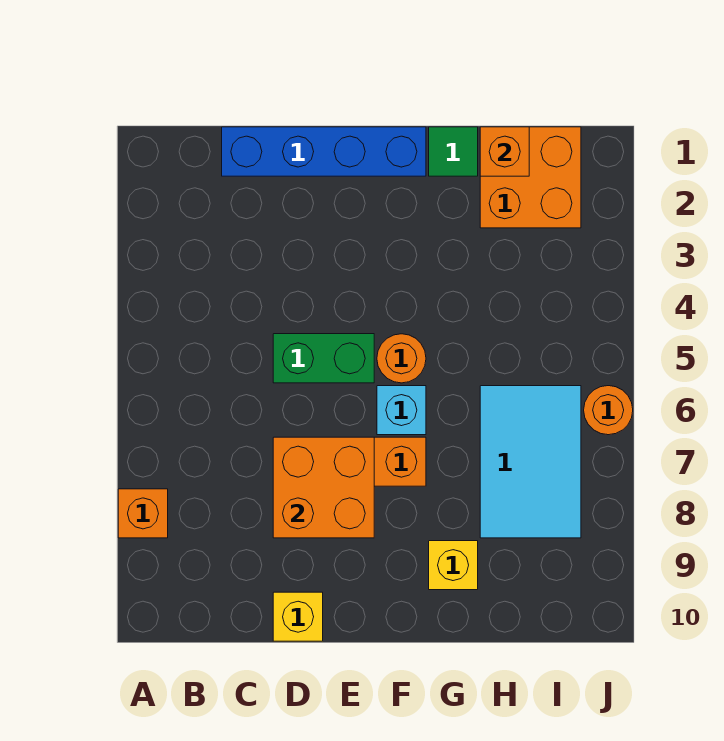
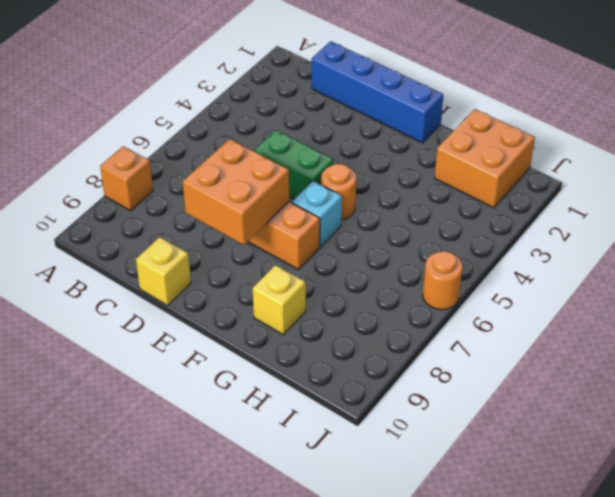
green 1x1 tile [429,127,478,176] -> none
orange 1x1 brick [480,127,529,176] -> none
cyan 2x3 tile [480,386,581,538] -> none

